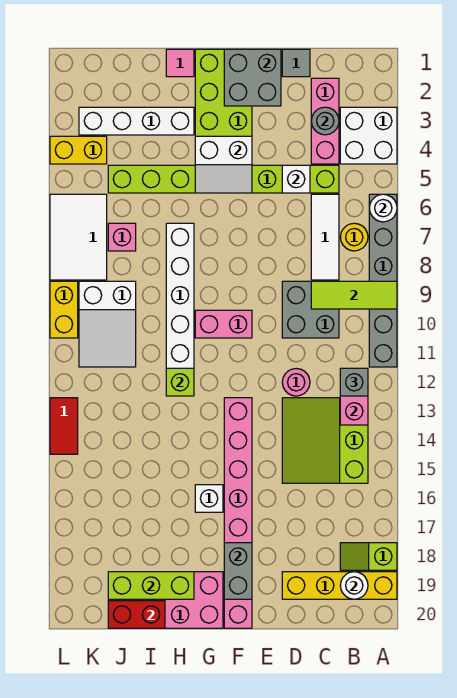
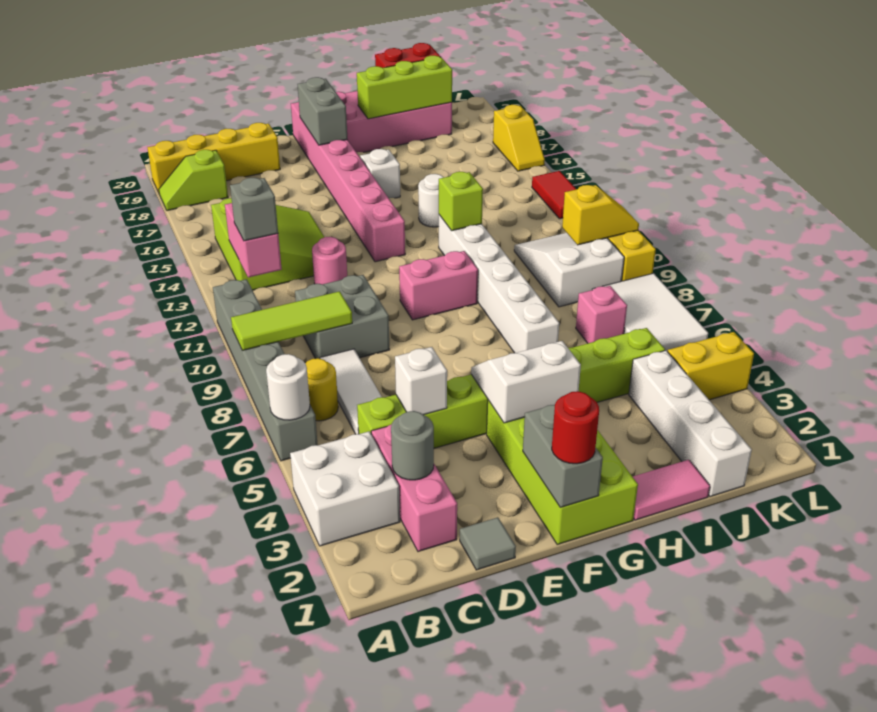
lime 1x2 slope [340,543,397,570] -> lime 1x2 slope turned to [159,150,228,211]
white 1x1 round brick [340,572,368,599] -> white 1x1 round brick moved to [418,174,444,227]
grey 2x2 brick [224,49,281,106] -> grey 1x2 brick [523,405,603,508]
none -> red 1x1 round brick [552,391,599,464]
pink 1x1 tile [166,49,194,77] -> pink 1x2 tile [633,460,710,520]
white 1x4 brick [79,107,194,135] -> white 1x4 brick turned to [629,350,752,497]
none -> yellow 1x2 slope [562,185,639,245]
none -> yellow 1x2 slope [493,105,545,171]

